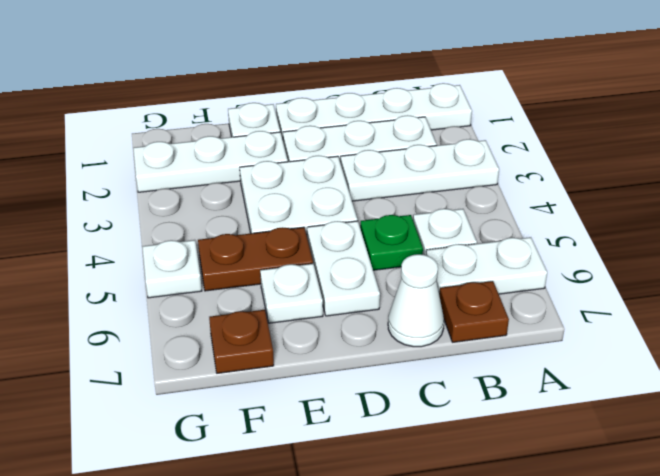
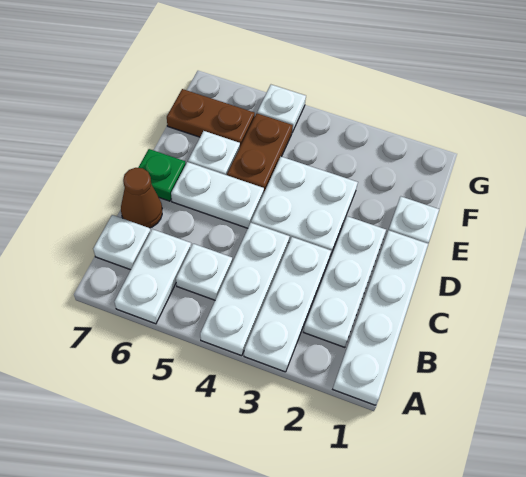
brown 1x1 plate [439,281,509,342] -> white 1x1 plate [93,215,151,270]
green 1x1 plate [360,215,423,270] -> green 1x1 plate moved to [138,149,186,201]
white 1x1 cone [388,254,444,347] -> brown 1x1 cone [121,168,162,228]
white 1x3 plate [133,131,288,192] -> white 1x3 plate moved to [200,223,290,356]
brown 1x1 plate [209,310,274,373] -> brown 1x2 plate [167,89,255,146]

